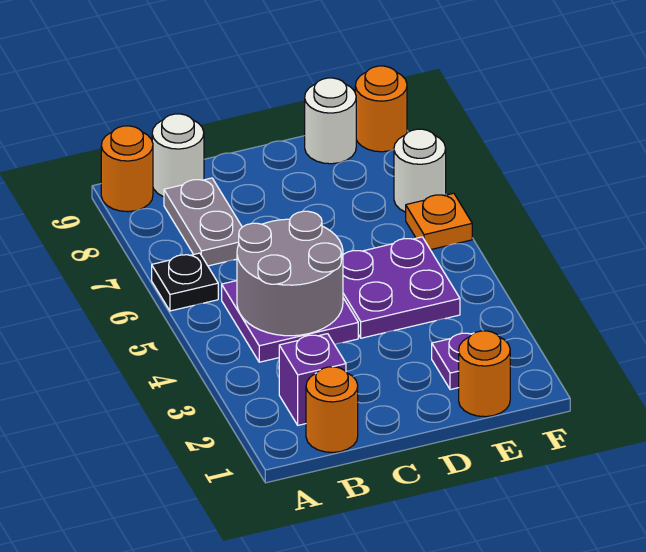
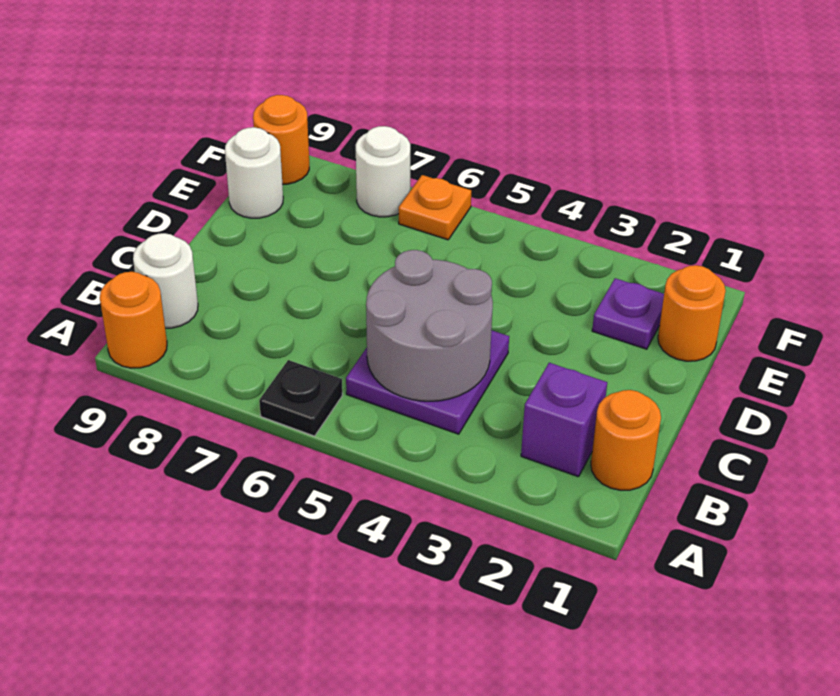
grey 1x2 plate [164,178,242,266] -> none
purple 2x2 plate [343,237,460,338] -> none

